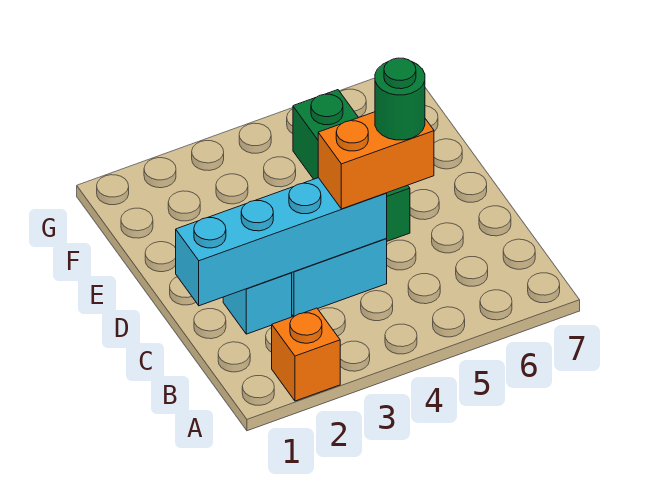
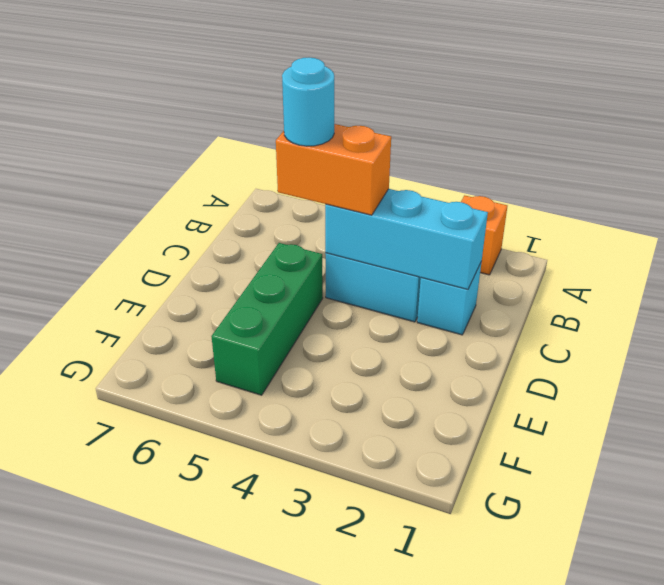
cyan 1x4 brick [176,178,387,306] -> cyan 1x3 brick [325,189,488,289]
green 1x1 round brick [375,58,425,140] -> cyan 1x1 round brick [282,58,334,146]

